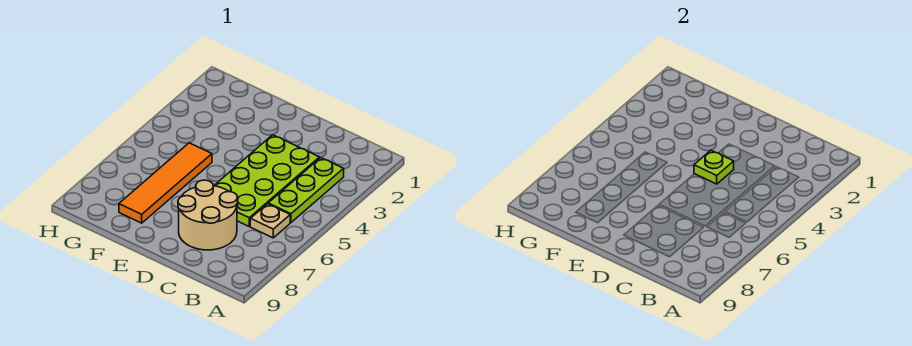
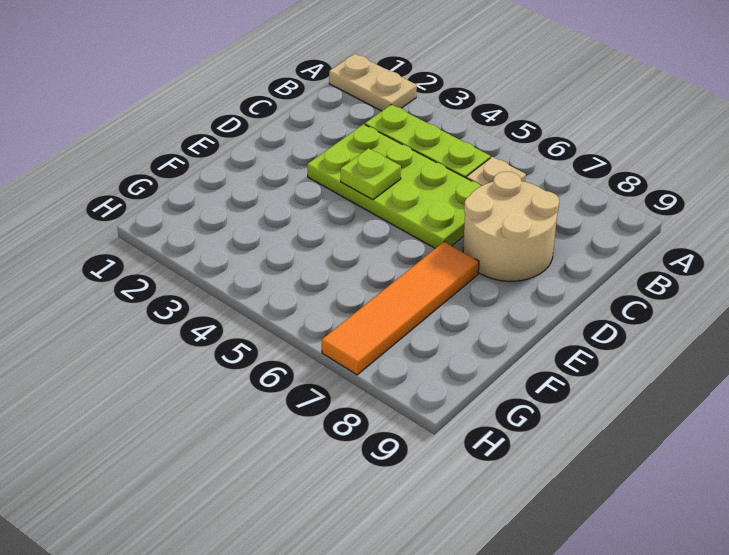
none -> tan 1x2 plate [329,54,417,111]
orange 1x4 tile [119,143,212,223] -> orange 1x4 tile turned to [322,242,479,375]

